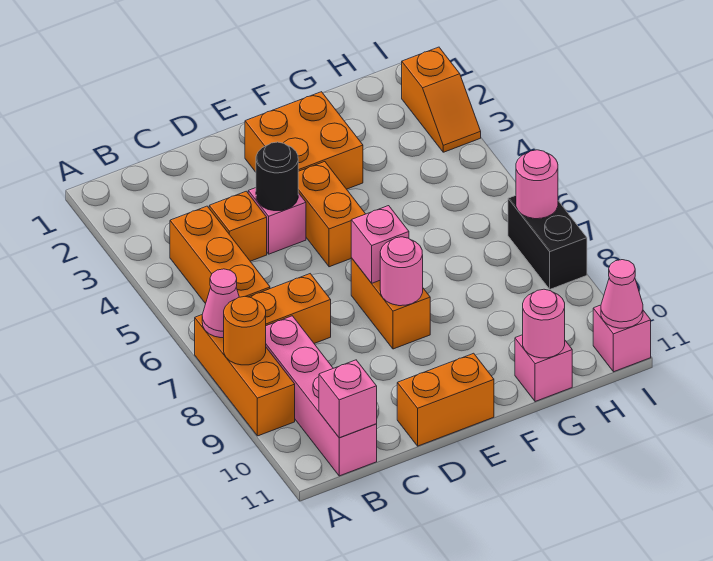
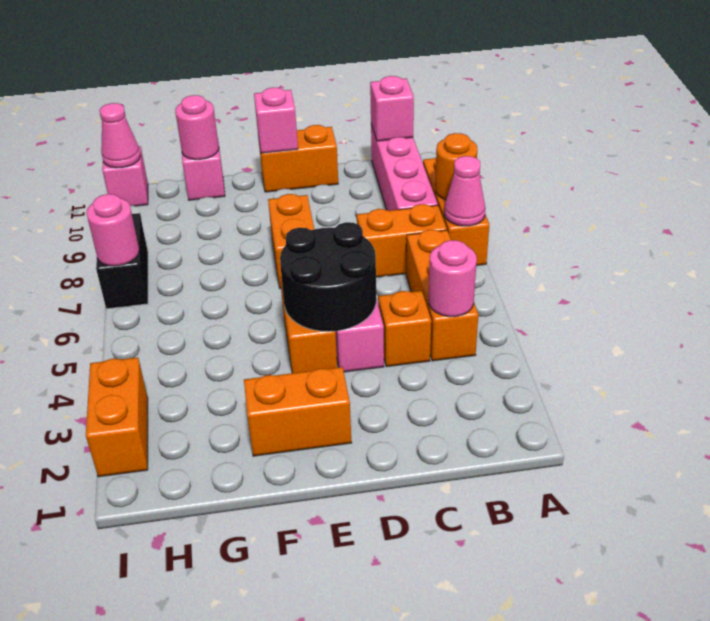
black 1x1 round brick [256,142,298,211] -> black 2x2 round brick [280,222,376,332]
orange 2x2 brick [245,92,363,189] -> orange 1x2 brick [244,367,352,456]
pink 1x1 brick [351,206,409,283] -> pink 1x1 brick moved to [254,87,298,153]
pink 1x1 round brick [380,237,423,306] -> pink 1x1 round brick moved to [429,240,477,317]
orange 1x2 slope [402,47,481,152] -> orange 1x2 brick [86,357,148,477]

